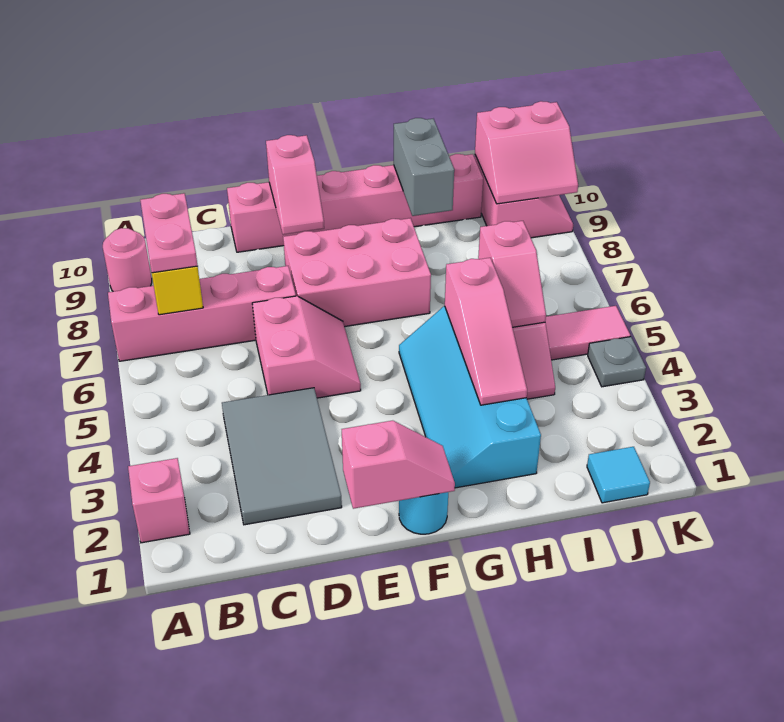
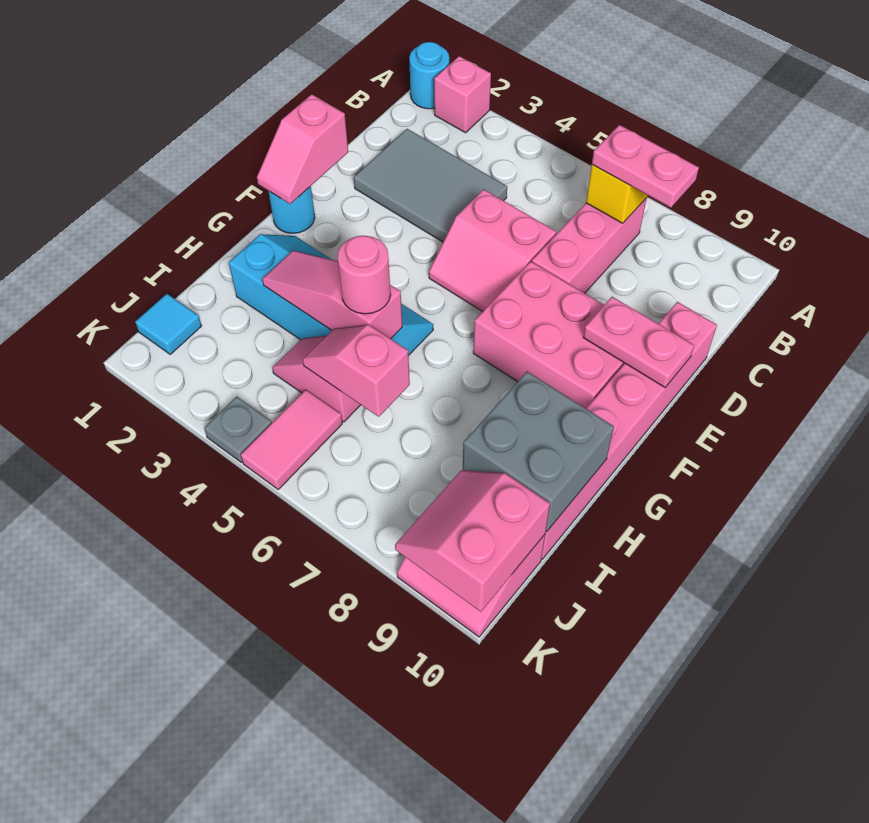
none -> cyan 1x1 round brick [409,42,449,109]
pink 1x4 brick [108,266,296,361] -> pink 1x3 brick [532,198,647,293]
pink 1x1 round brick [103,228,152,292] -> pink 1x1 round brick moved to [337,236,391,314]
pink 2x3 brick [283,218,431,327] -> pink 2x3 brick turned to [473,262,625,408]
pink 1x2 slope [266,135,324,235] -> pink 1x2 plate [583,297,694,387]
grey 1x2 brick [394,118,454,216] -> grey 2x2 brick [463,372,614,532]

